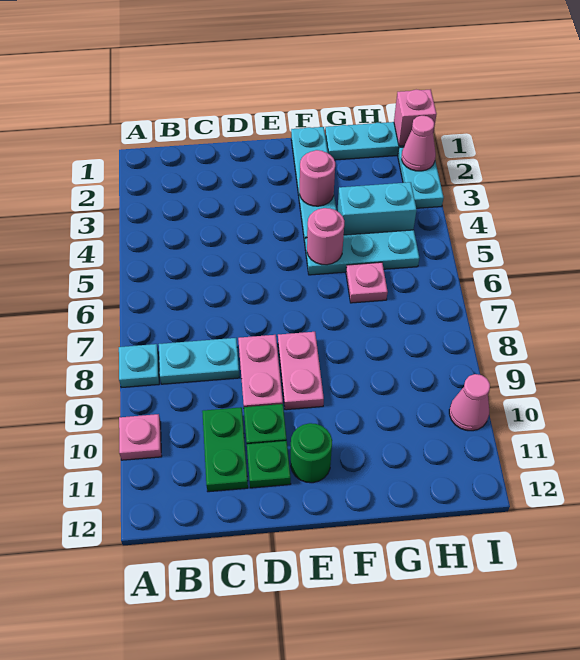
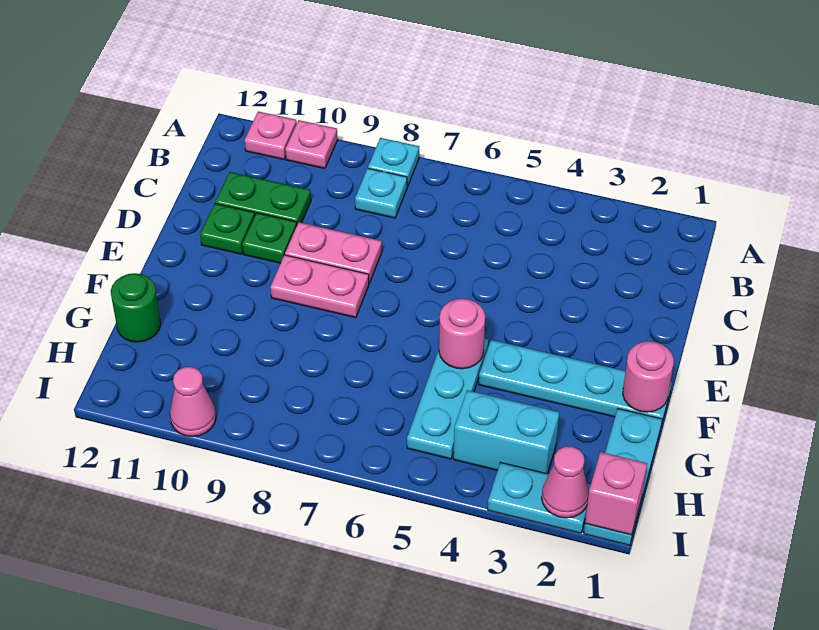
cyan 1x2 plate [159,338,239,384] -> cyan 1x1 plate [355,168,408,218]
green 1x1 round brick [291,423,332,483] -> green 1x1 round brick moved to [111,273,161,342]
pink 1x1 round brick [300,150,335,206] -> pink 1x1 round brick moved to [623,341,674,412]
cyan 1x2 brick [338,182,417,235] -> cyan 1x2 brick turned to [453,390,559,474]
pink 1x1 plate [346,262,388,303] -> pink 1x1 plate moved to [245,112,297,160]

